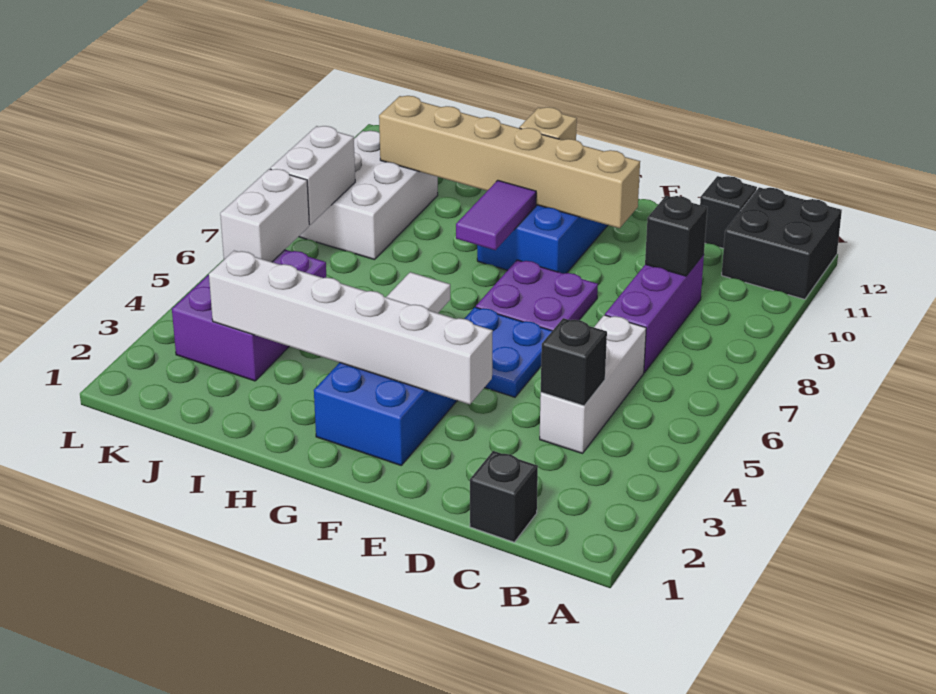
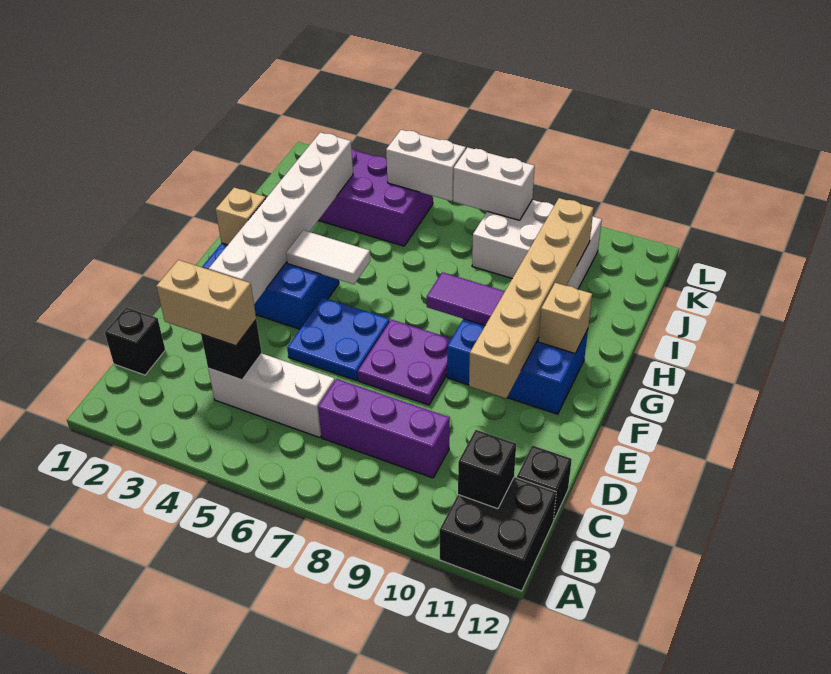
none -> tan 1x2 brick [156,260,256,346]
black 1x1 brick [645,196,707,276] -> black 1x1 brick moved to [458,430,516,509]
none -> tan 1x1 brick [216,187,266,245]

